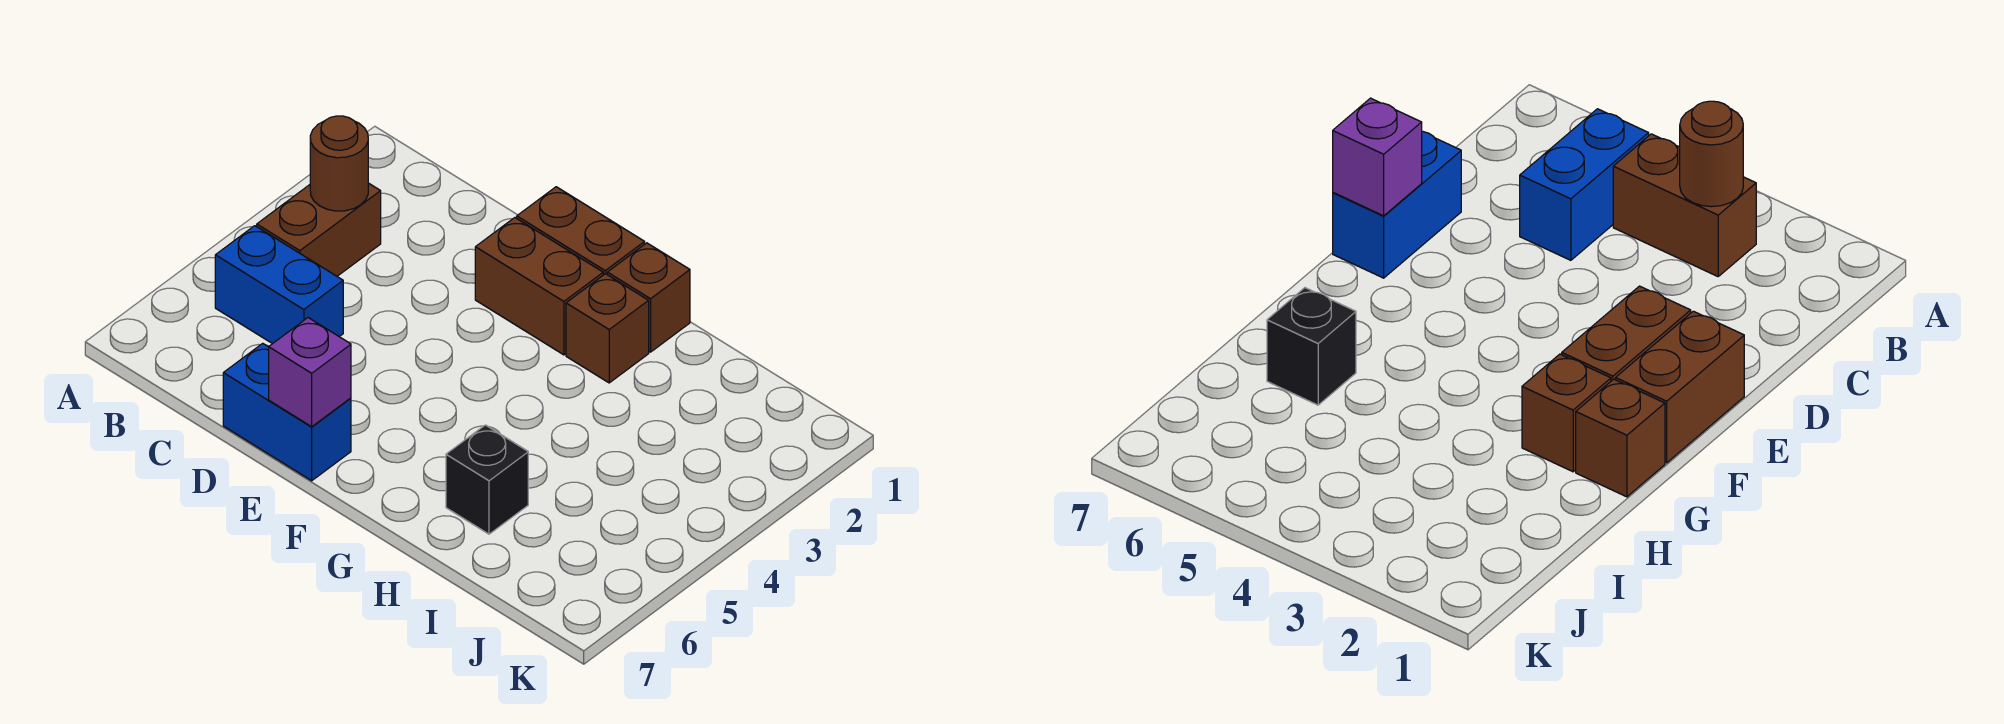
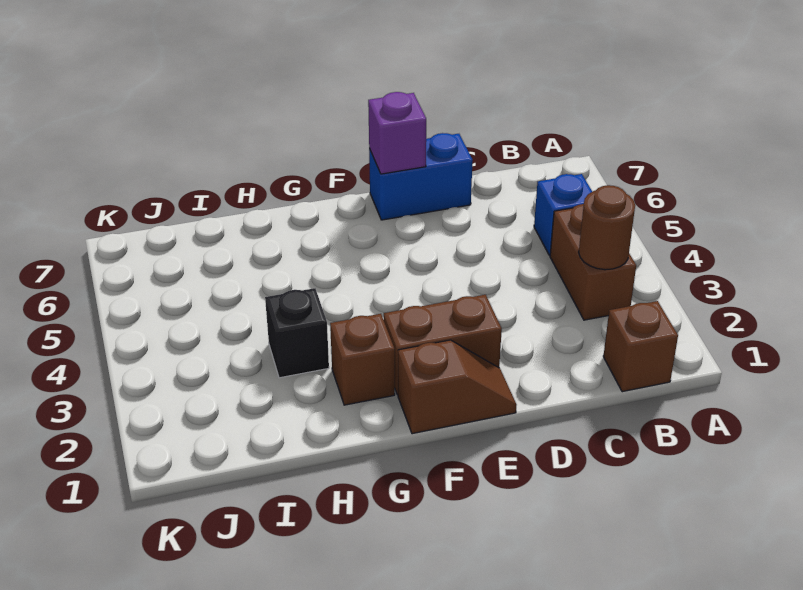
blue 1x2 brick [215,226,343,344] -> blue 1x1 brick [534,174,592,256]
brown 1x2 brick [517,187,645,275] -> brown 1x2 slope [398,340,517,434]
brown 1x1 brick [607,243,690,352] -> brown 1x1 brick moved to [603,301,678,392]
black 1x1 brick [446,425,528,534] -> black 1x1 brick moved to [265,288,329,378]

